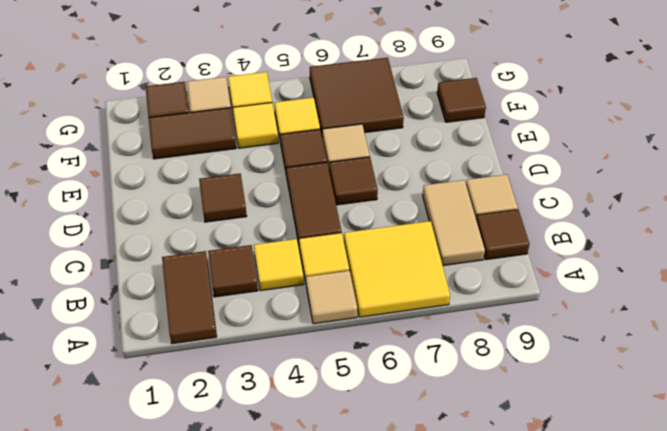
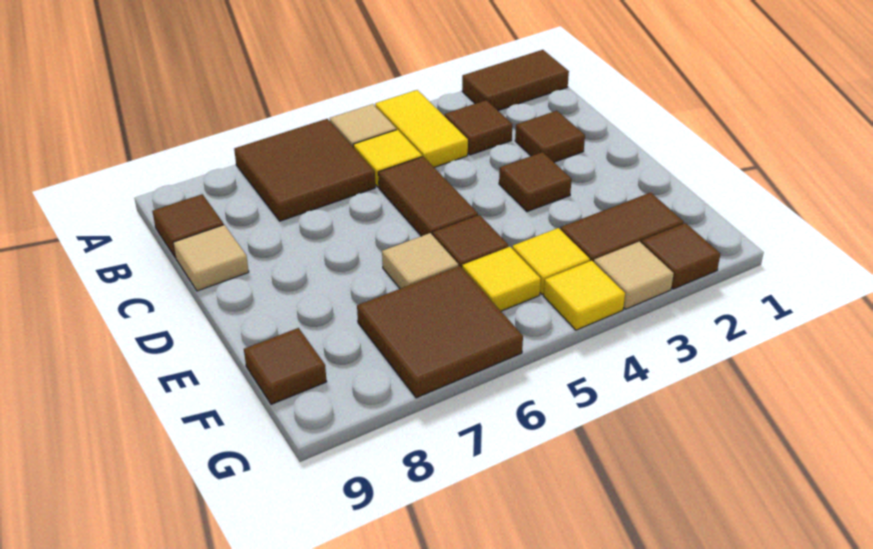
brown 1x2 tile [162,251,217,344] -> brown 1x2 tile turned to [462,50,569,111]
yellow 2x2 tile [344,221,450,317] -> brown 2x2 tile [234,119,375,221]
yellow 1x1 tile [254,239,304,291] -> yellow 1x2 tile [375,90,468,167]
tan 1x2 tile [423,180,485,266] -> none
brown 1x1 tile [329,157,378,205] -> brown 1x1 tile moved to [515,111,585,162]

